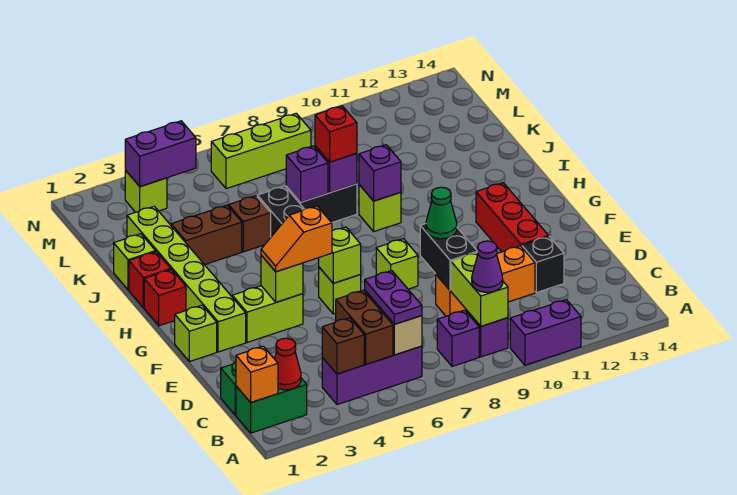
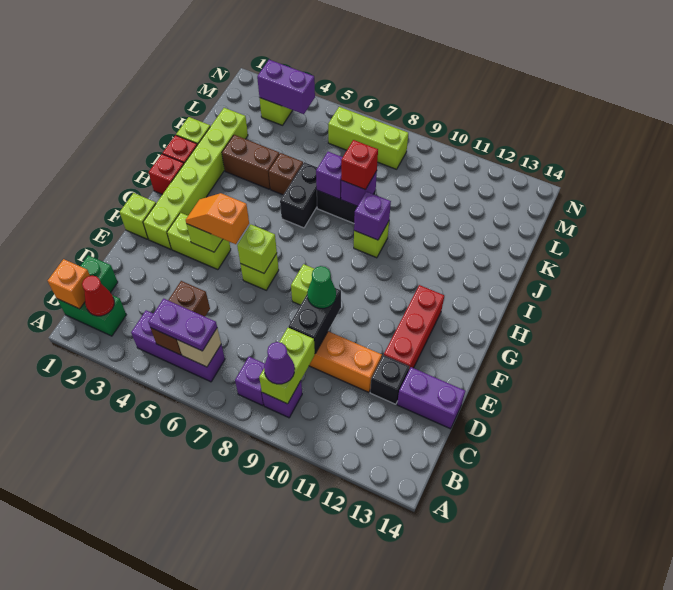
purple 1x2 brick [510,300,581,365] -> purple 1x2 brick moved to [397,367,465,429]
brown 1x1 brick [322,318,364,374] -> none
purple 1x2 plate [365,271,422,324] -> purple 1x2 plate turned to [148,299,217,351]

